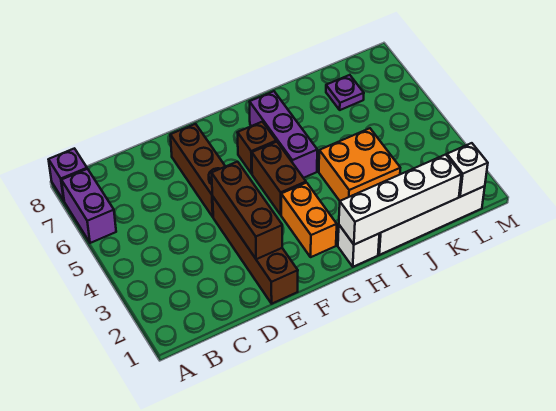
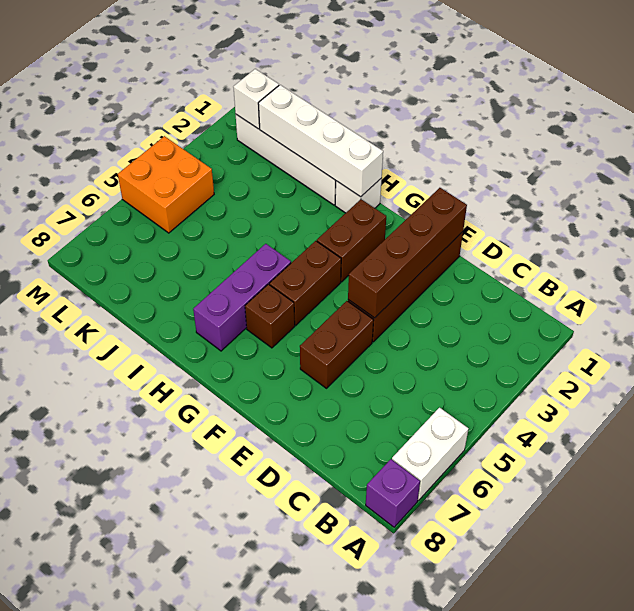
purple 1x2 brick [61,169,116,243] -> white 1x2 brick [392,408,468,501]
brown 1x3 brick [212,162,282,259] -> brown 1x4 brick [348,188,467,318]
brown 1x3 brick [170,124,225,217] -> brown 1x2 brick [300,301,374,388]
orange 1x2 brick [281,183,337,257] -> brown 1x2 brick [317,199,386,282]
orange 2x2 brick [319,128,400,201] -> orange 2x2 brick moved to [118,136,214,233]
purple 1x1 plate [326,75,364,110] -> none

